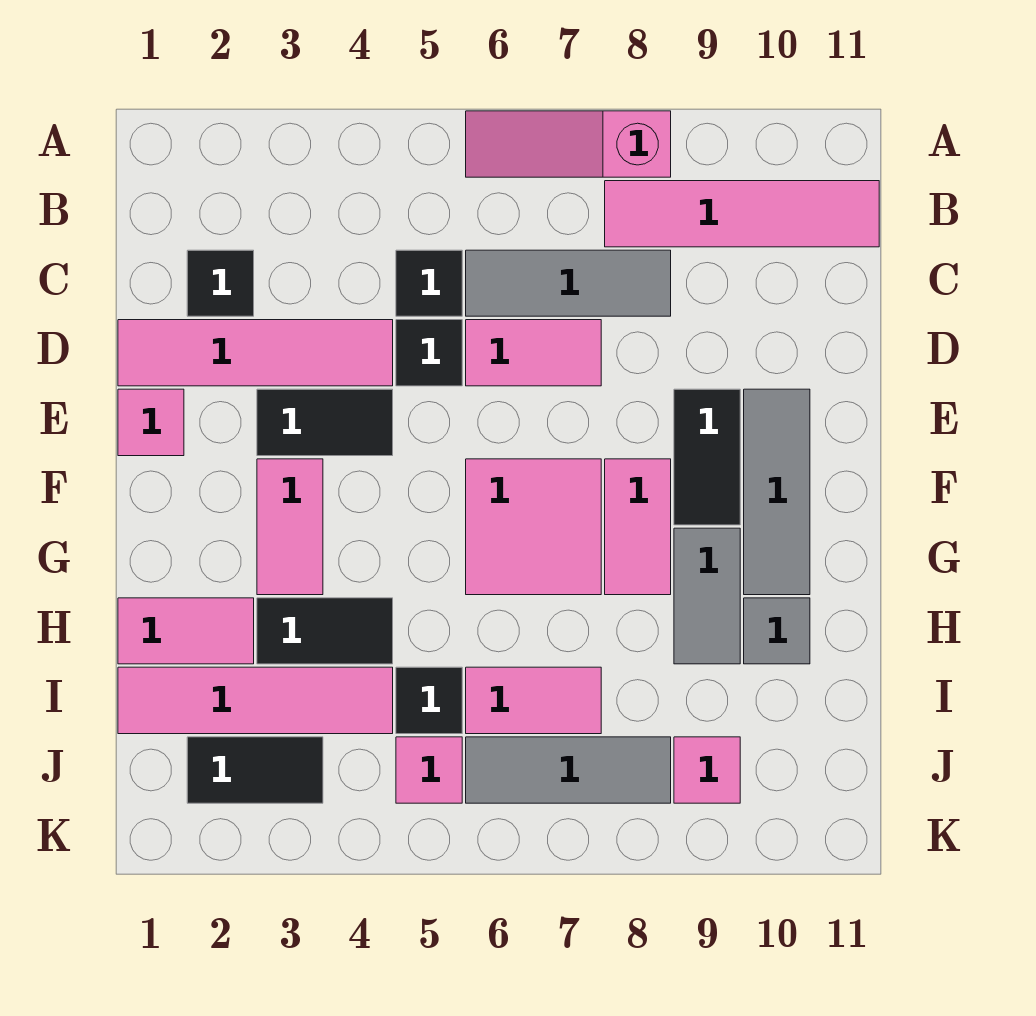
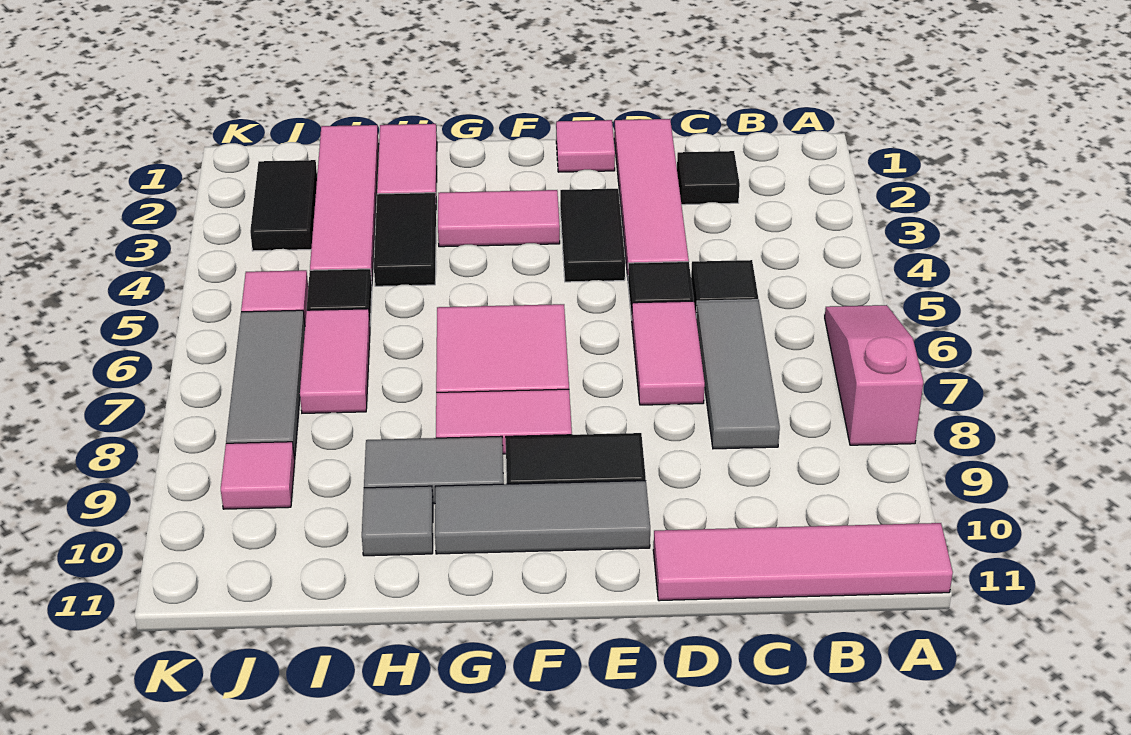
pink 1x4 tile [605,181,879,247] -> pink 1x4 tile turned to [653,523,953,601]

